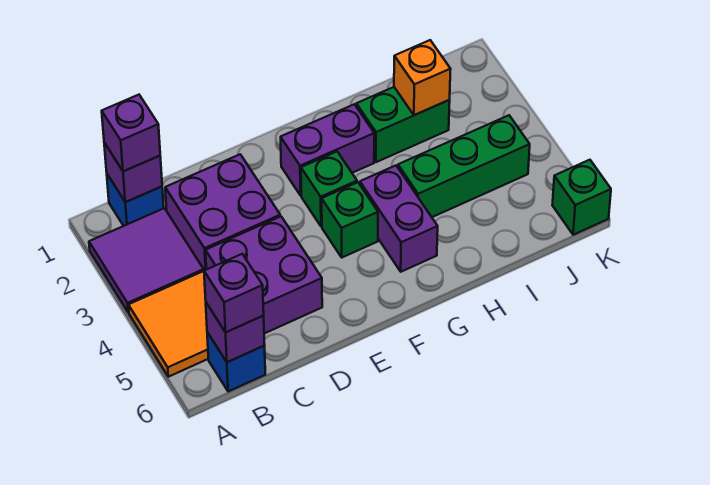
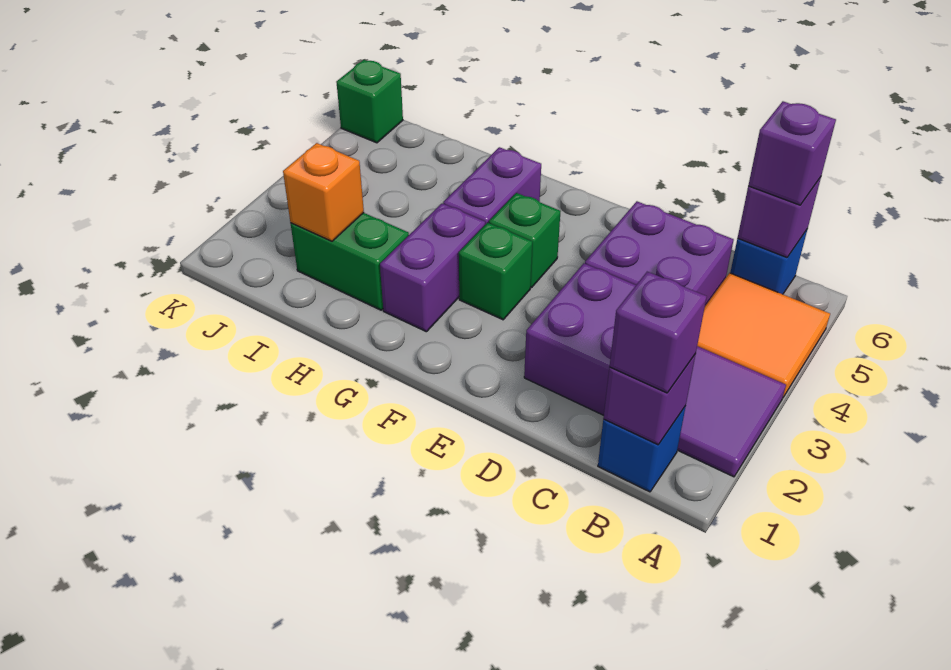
purple 1x2 brick [281,104,374,195] -> purple 1x2 brick turned to [380,203,485,332]
green 1x3 brick [398,115,530,217] -> none

